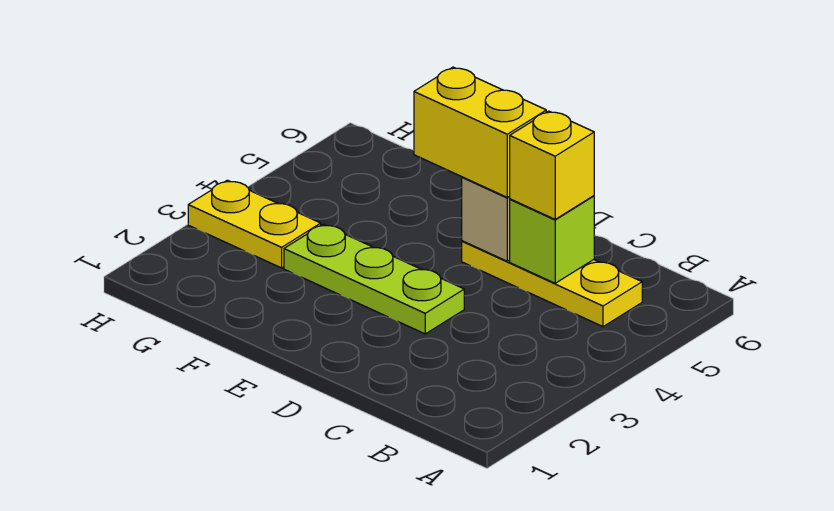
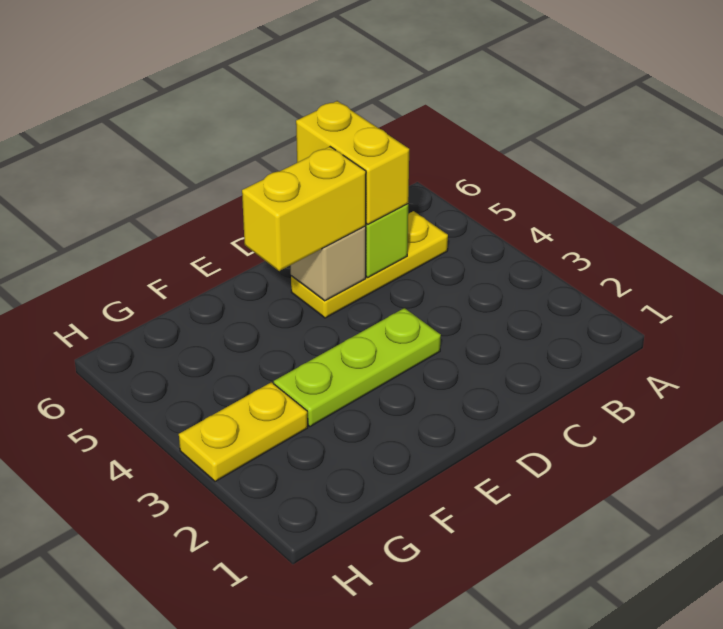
yellow 1x1 brick [510,111,594,219] -> yellow 1x2 brick [296,101,409,224]

